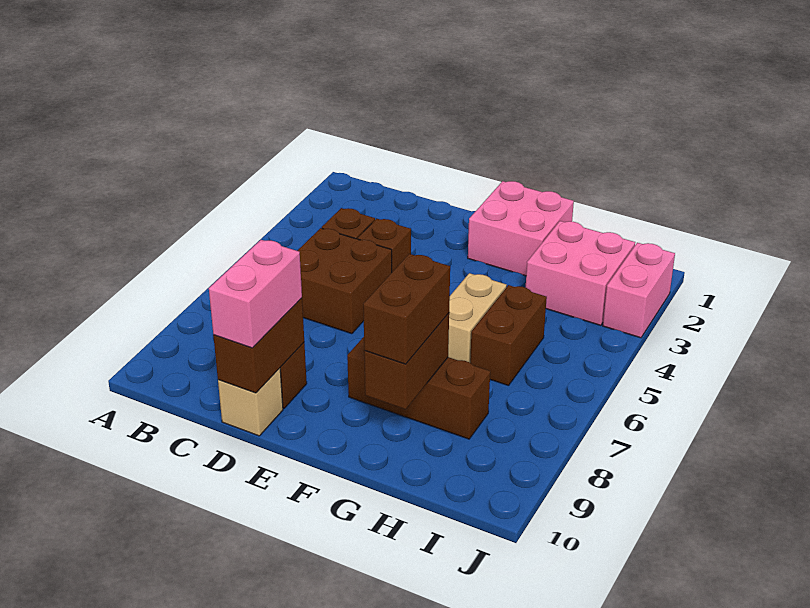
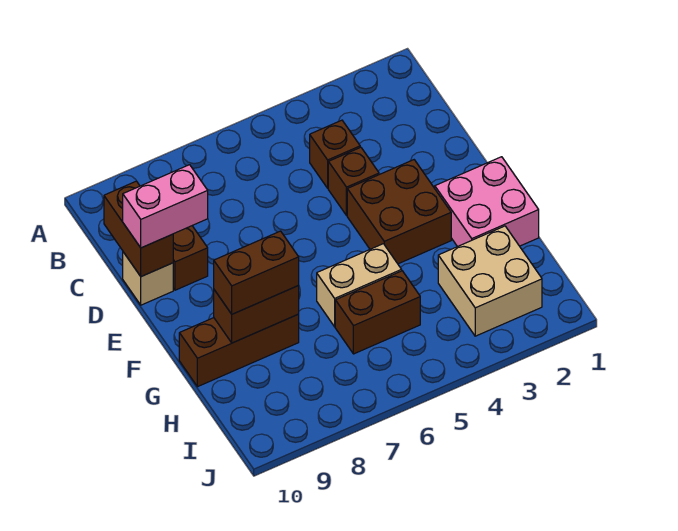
brown 2x2 brick [297,228,392,334] -> brown 2x2 brick moved to [347,160,451,264]
brown 1x2 brick [213,298,304,393] -> brown 1x2 brick turned to [104,181,173,277]
brown 1x3 brick [347,337,490,439] -> brown 1x3 brick turned to [179,314,299,387]
pink 2x2 brick [526,221,635,325] -> tan 2x2 brick [438,226,542,336]
pink 1x2 brick [603,243,675,338] -> none

